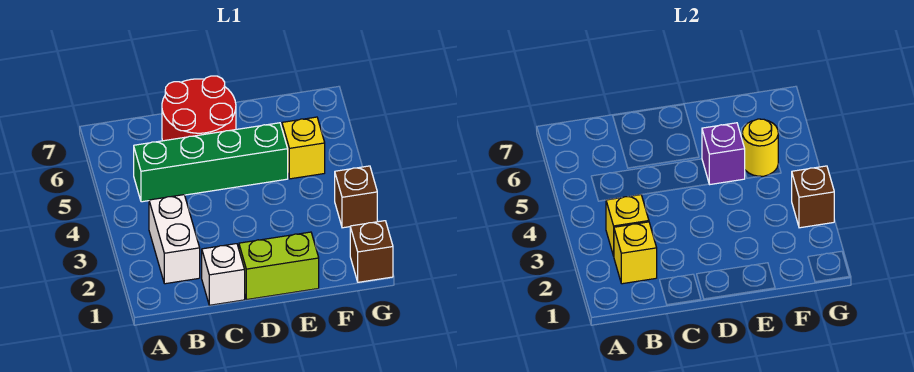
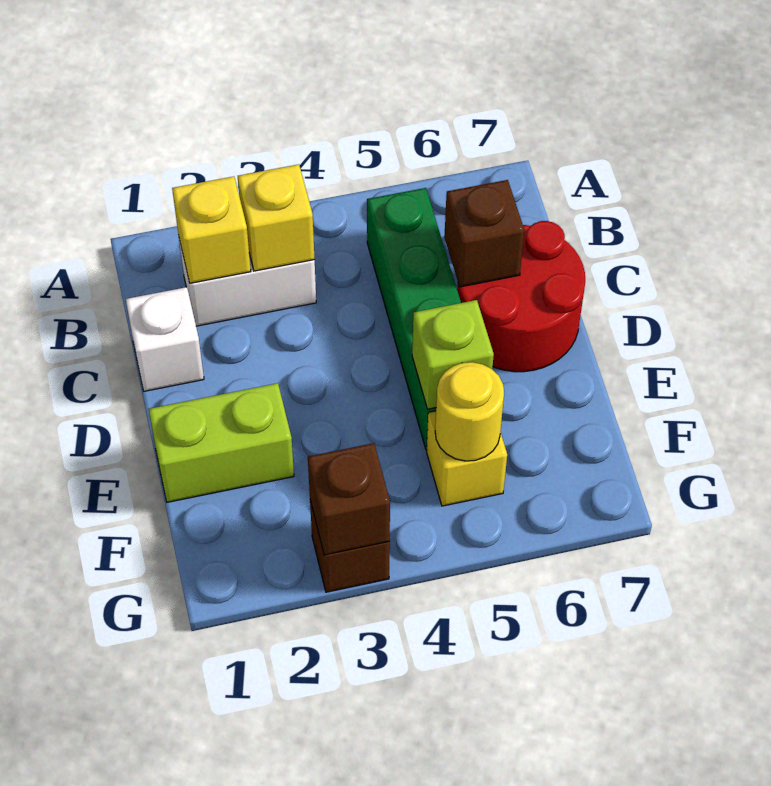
lime 1x2 brick [239,232,319,299] -> lime 1x2 brick turned to [149,383,294,502]
purple 1x1 brick [702,123,745,185] -> lime 1x1 brick [412,300,494,409]
brown 1x1 brick [350,221,393,282] -> brown 1x1 brick moved to [444,180,524,287]

